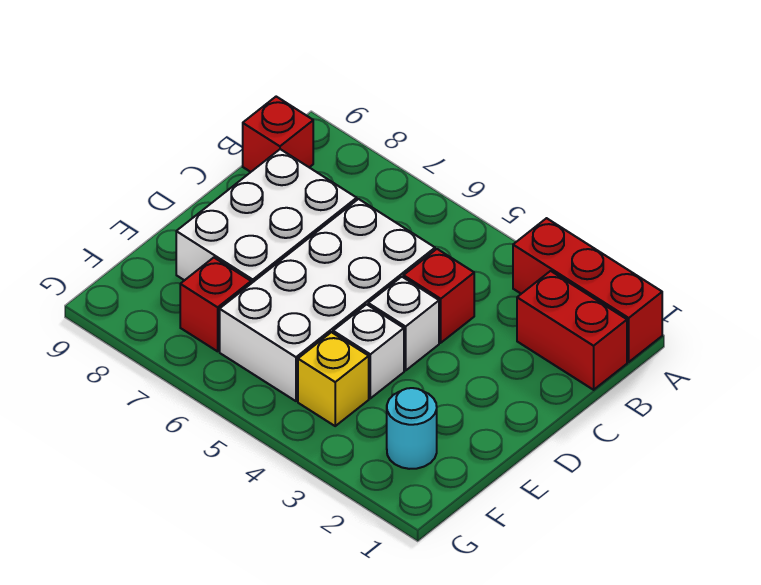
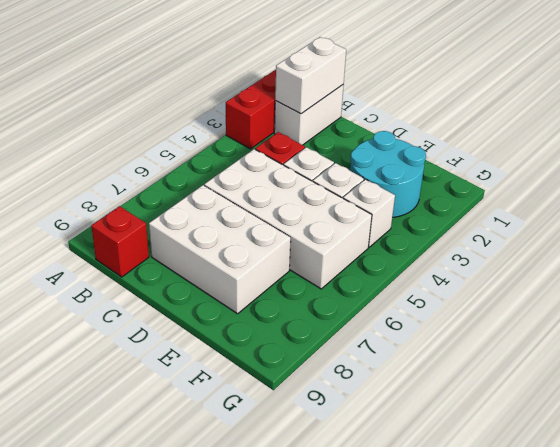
red 1x2 brick [517,271,627,390] -> white 1x2 brick [274,85,344,145]
none -> white 1x2 brick [275,37,346,114]
cyan 1x1 round brick [387,388,437,469] -> cyan 2x2 round brick [350,131,426,217]
yellow 1x1 brick [298,332,369,426] -> white 1x1 brick [343,179,395,247]
red 1x1 brick [180,258,251,351] -> none

